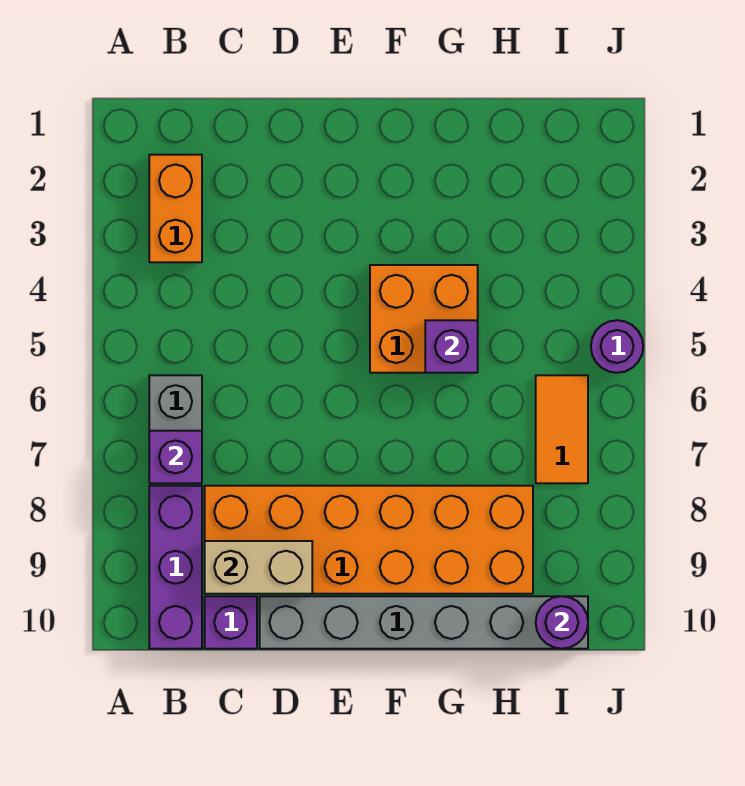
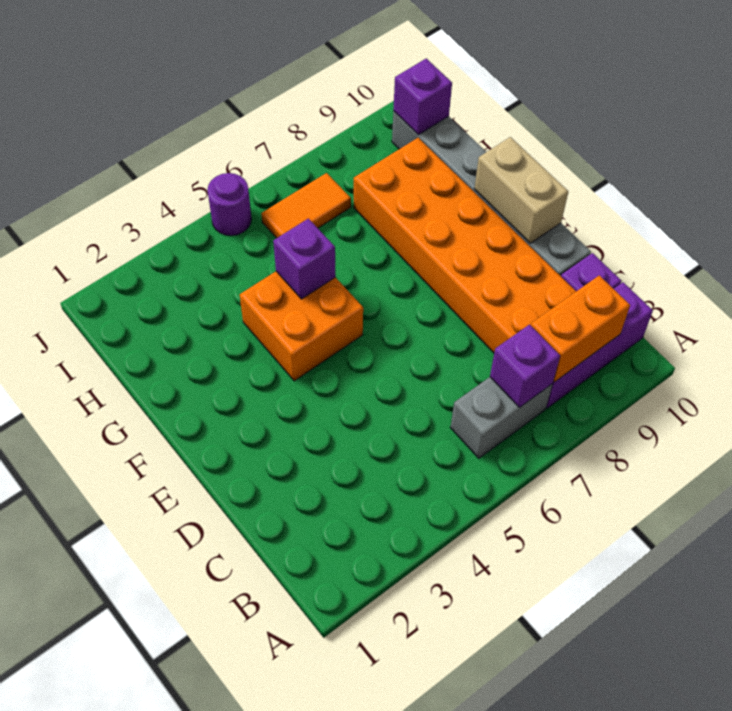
orange 1x2 brick [149,155,202,262] -> orange 1x2 brick moved to [531,275,630,382]
tan 1x2 brick [205,541,312,594] -> tan 1x2 brick moved to [474,137,568,243]
purple 1x1 round brick [536,596,588,649] -> purple 1x1 brick [393,59,452,135]

